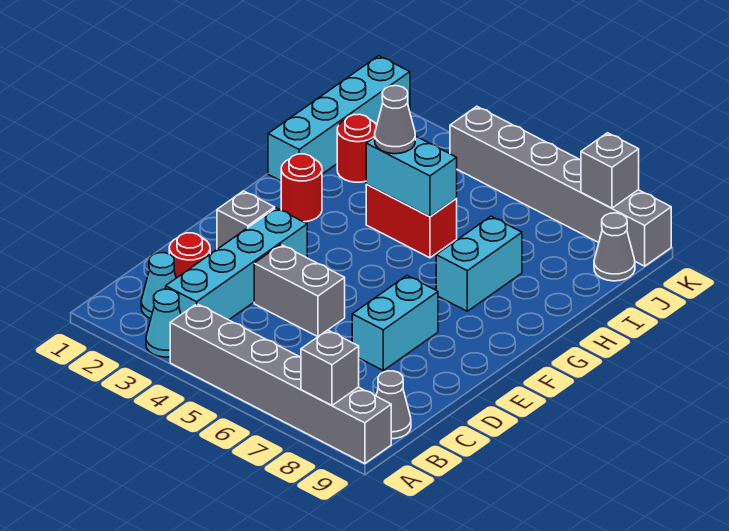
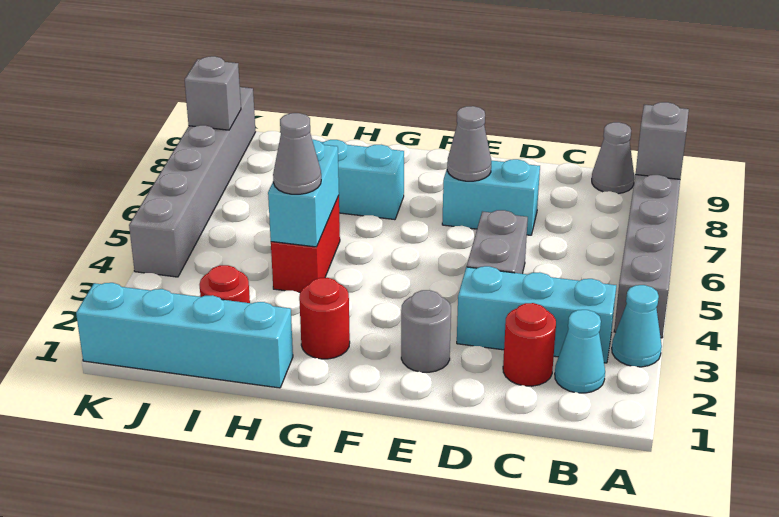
cyan 1x4 brick [166,208,307,320] -> cyan 1x3 brick [457,266,616,363]
grey 1x1 brick [217,191,275,249] -> grey 1x1 round brick [401,290,451,372]
grey 1x1 cone [594,213,635,281] -> grey 1x1 cone moved to [447,106,491,181]

